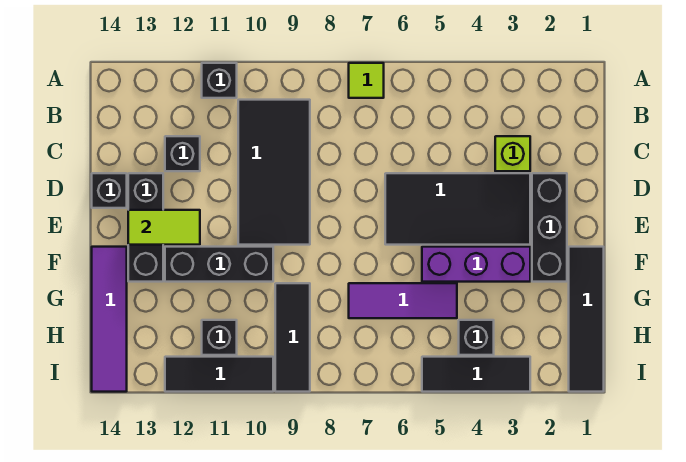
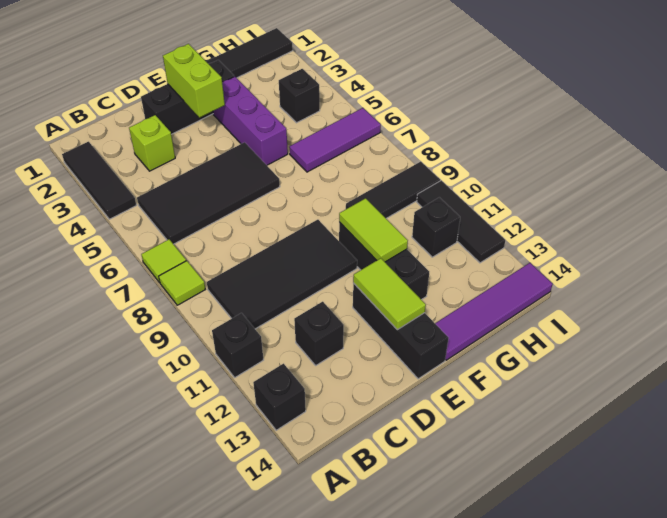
none -> lime 1x1 tile [159,261,205,305]
black 2x4 tile [385,173,530,245] -> black 2x4 tile turned to [137,142,280,244]
black 1x3 brick [128,173,163,282] -> black 1x3 brick turned to [353,283,449,379]
black 1x1 brick [92,173,127,208] -> black 1x1 brick moved to [253,364,306,430]
none -> lime 1x2 brick [163,44,225,118]
none -> lime 1x2 tile [339,198,408,262]
purple 1x3 tile [349,283,457,318] -> purple 1x3 tile turned to [289,108,381,172]
black 1x3 tile [422,357,530,392] -> black 1x3 tile moved to [62,142,136,219]

